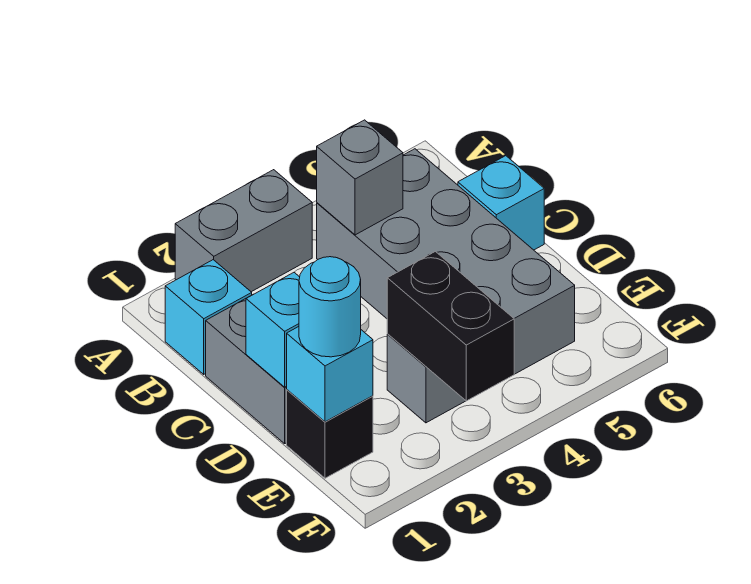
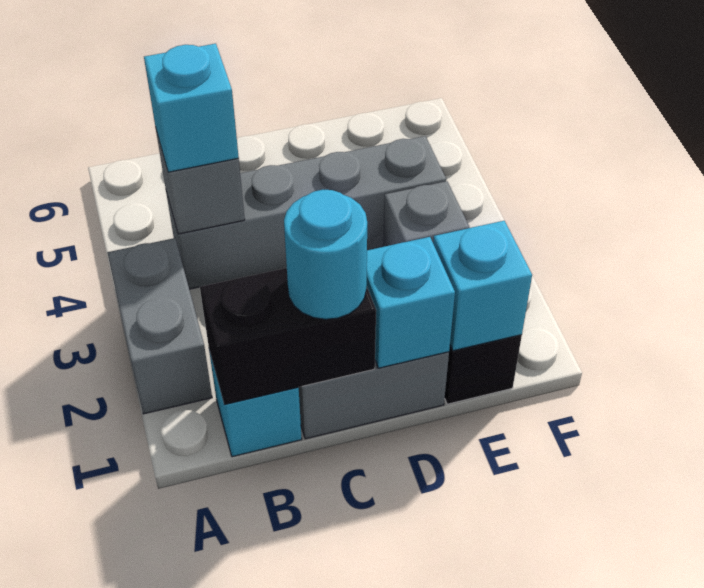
grey 2x4 brick [317,149,575,374] -> grey 1x4 brick [166,136,446,289]
cyan 1x1 brick [458,156,544,250] -> cyan 1x1 brick moved to [144,44,239,172]
cyan 1x1 round brick [299,257,361,357] -> cyan 1x1 round brick moved to [284,190,367,319]
black 1x2 brick [387,252,514,401] -> black 1x2 brick moved to [200,268,376,405]

